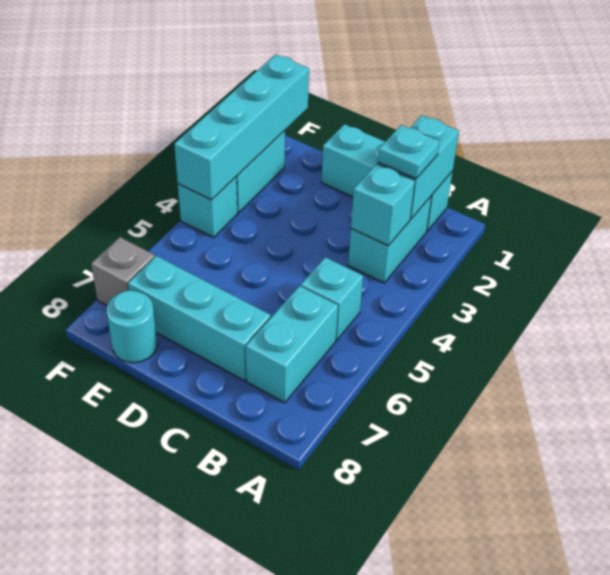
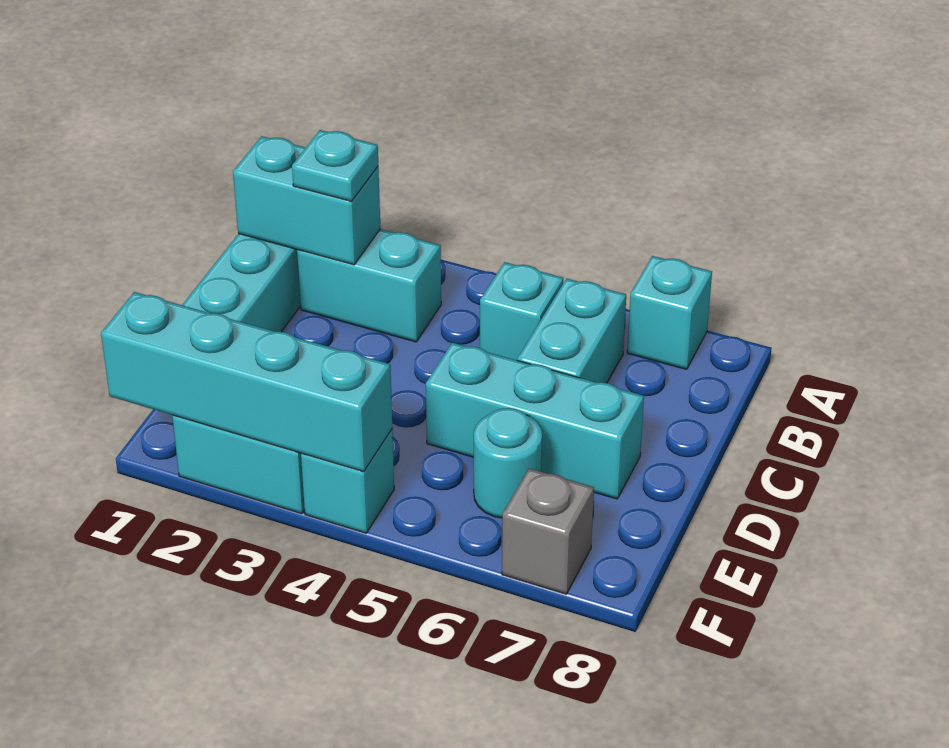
cyan 1x1 brick [351,164,415,246] -> cyan 1x1 brick moved to [627,256,712,369]
cyan 1x2 brick [246,286,338,403] -> cyan 1x2 brick turned to [517,279,626,383]
cyan 1x3 brick [128,256,271,381] -> cyan 1x3 brick turned to [426,343,644,499]
cyan 1x1 round brick [106,291,157,363] -> cyan 1x1 round brick moved to [474,408,542,518]

